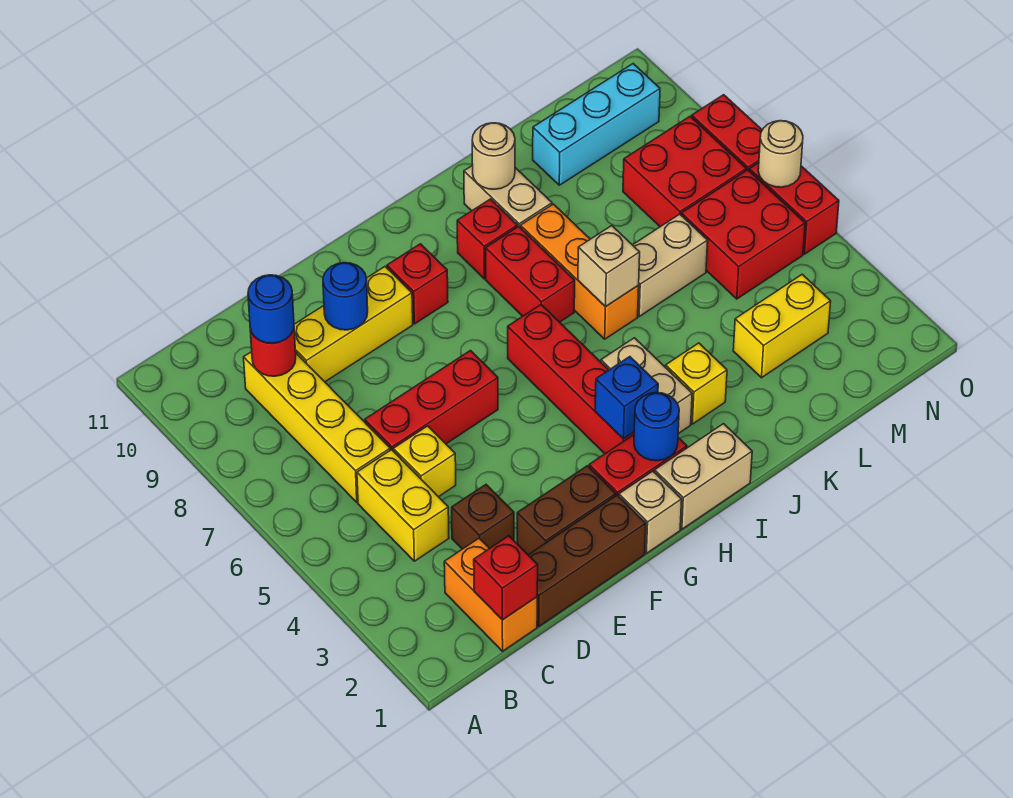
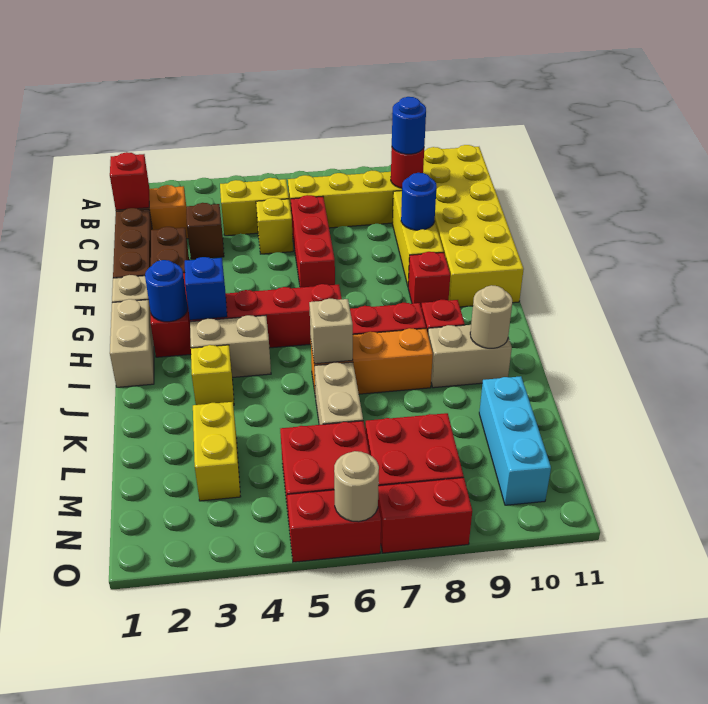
none -> yellow 2x6 brick [423,145,524,307]

